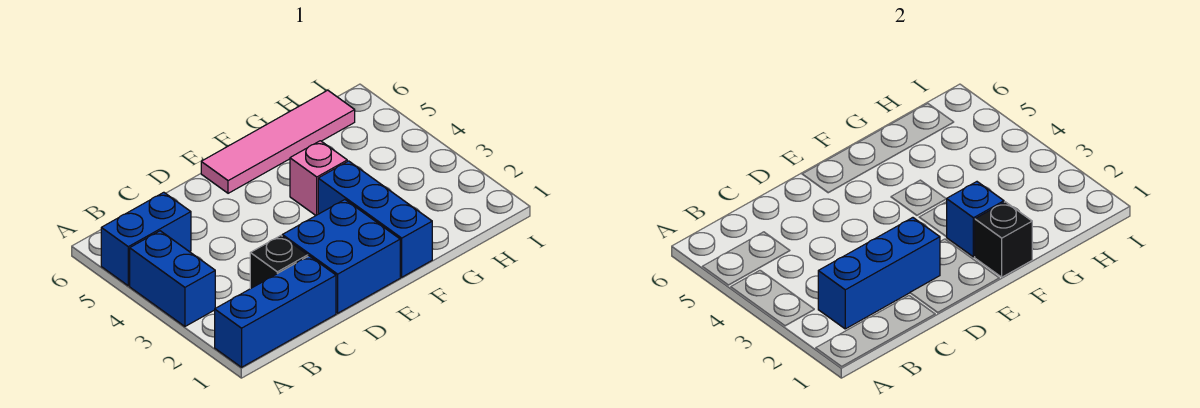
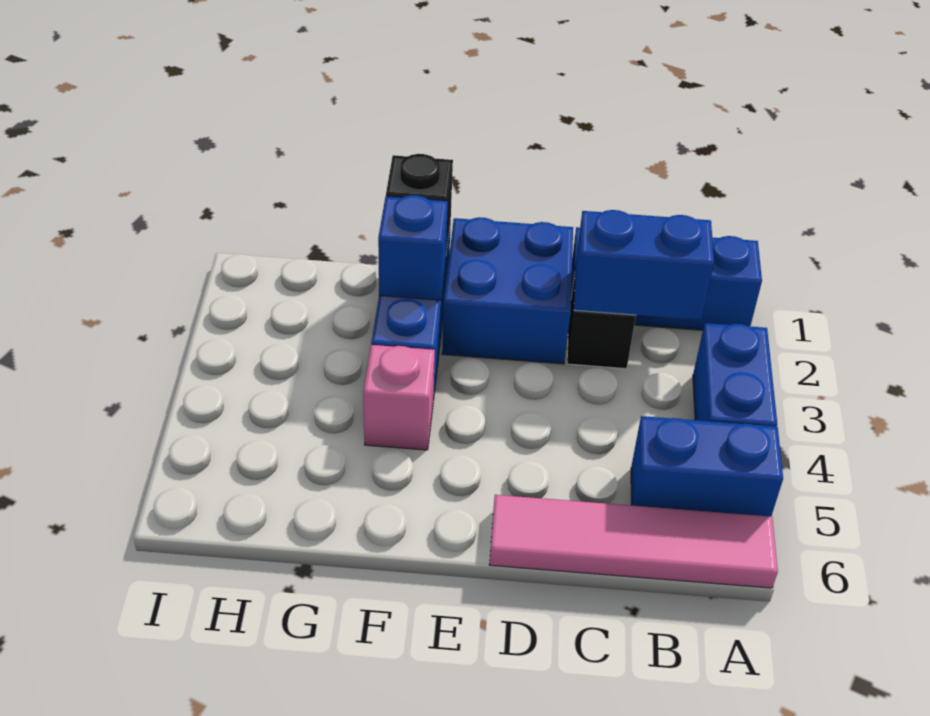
blue 1x3 brick [818,218,940,329] -> blue 1x2 brick [574,210,714,320]
pink 1x4 tile [201,90,355,193] -> pink 1x4 tile moved to [489,495,778,588]

